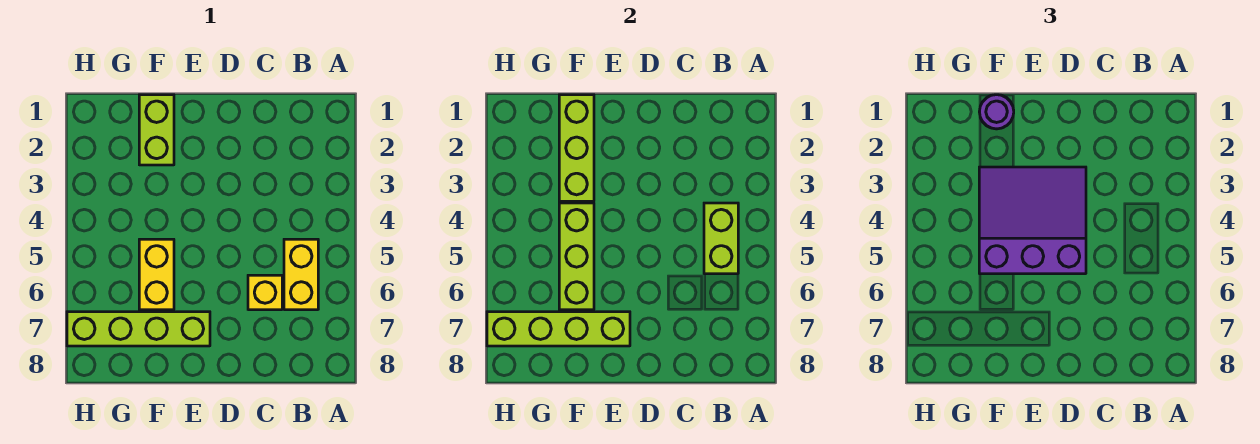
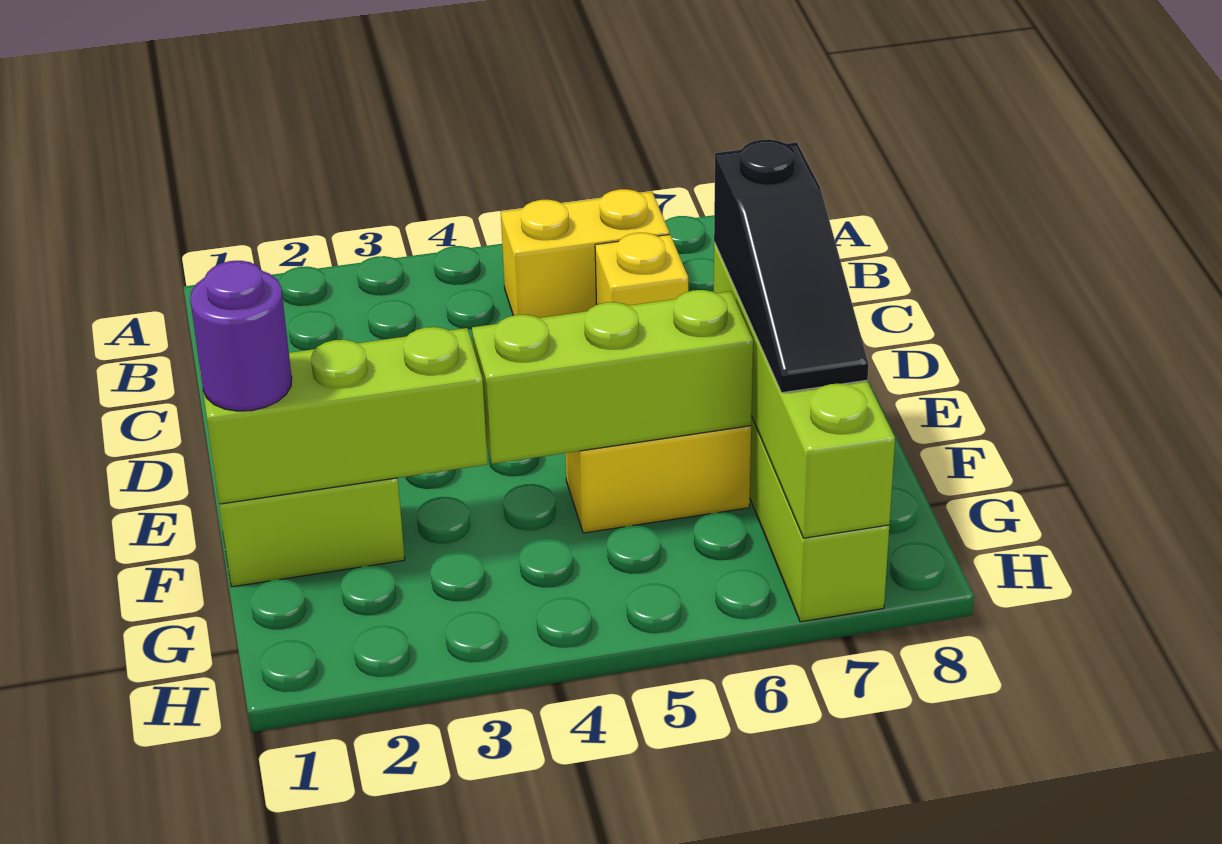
lime 1x2 brick [704,203,738,274] -> none
purple 3x3 slope [979,167,1086,274] -> none
none -> black 1x3 slope [714,139,868,393]

